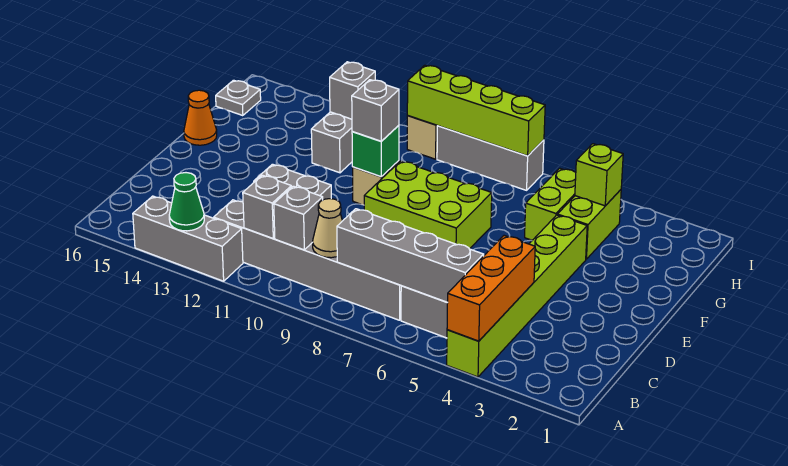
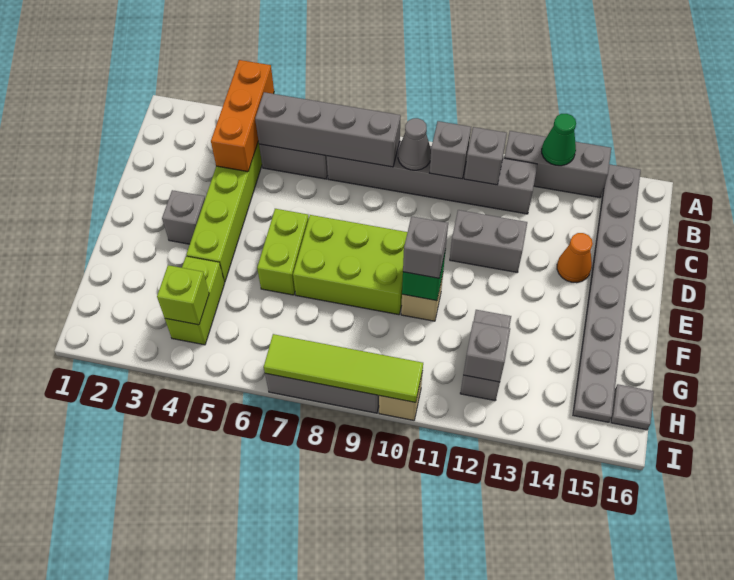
none -> grey 1x8 plate [573,164,641,422]
tan 1x1 cone [313,199,342,258] -> grey 1x1 cone [398,118,431,170]
none -> grey 1x1 brick [162,190,205,244]
orange 1x1 cone [184,90,217,145] -> orange 1x1 cone moved to [557,233,593,283]
lime 1x2 brick [525,168,576,240] -> lime 1x2 brick moved to [257,209,309,295]
lime 1x4 brick [407,65,545,156] -> lime 1x4 tile [264,334,423,402]

